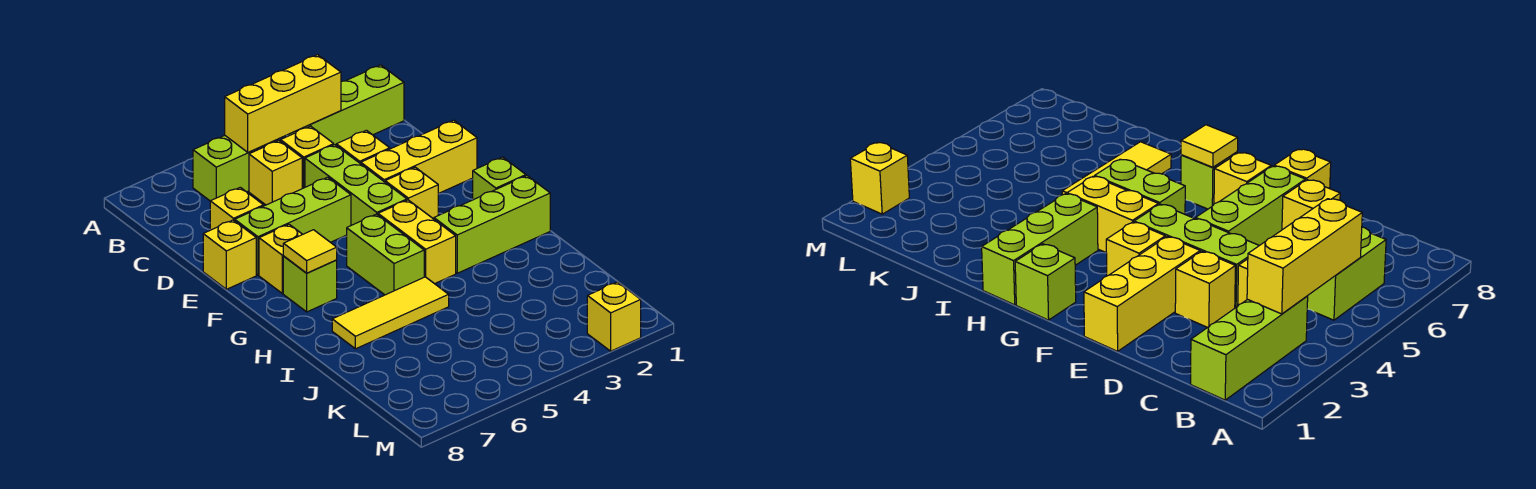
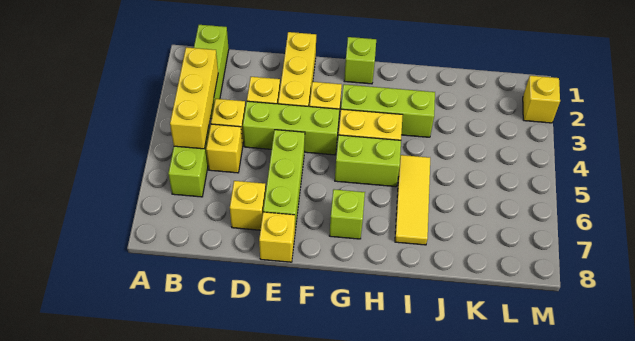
yellow 1x1 brick [259,224,302,293] -> none
yellow 1x1 tile [283,230,337,273] -> none
lime 1x3 brick [434,176,550,273] -> lime 1x3 brick turned to [341,84,435,137]

